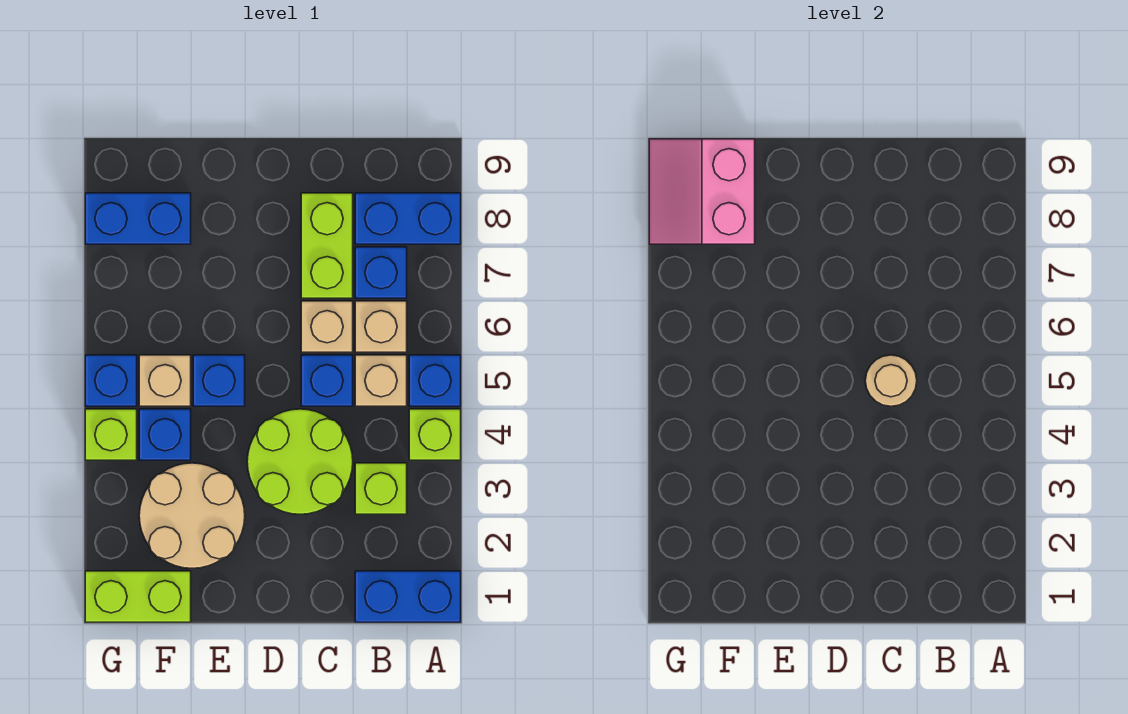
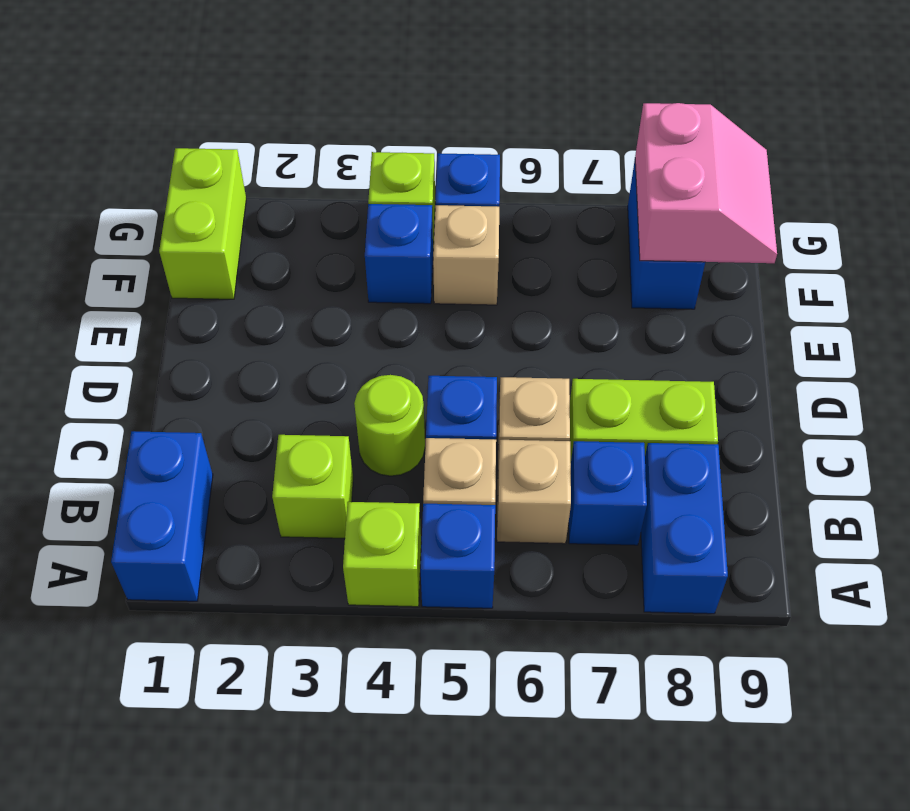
lime 2x2 round brick [247,409,353,514] -> lime 1x1 round brick [354,375,425,476]
tan 1x1 round brick [865,355,917,406] -> none
tan 2x2 round brick [139,463,245,568] -> none
blue 1x1 brick [193,355,245,406] -> none
pink 2x2 slope [649,139,755,244] -> pink 2x2 slope turned to [635,103,777,263]

